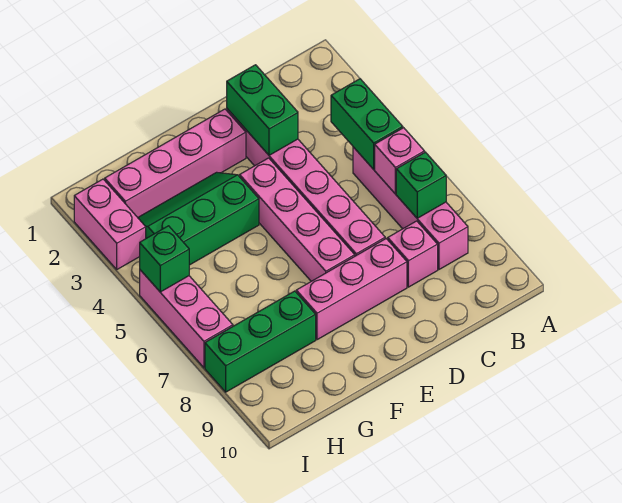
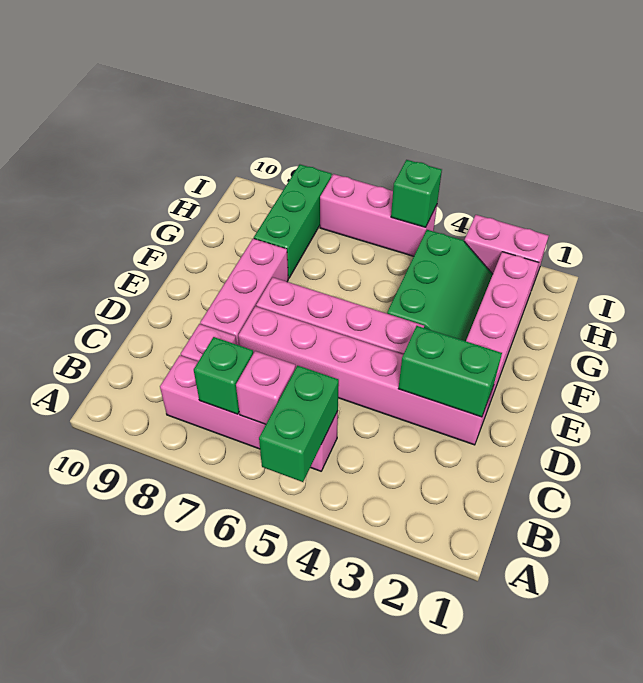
green 1x2 brick [331,79,403,169] -> green 1x2 brick turned to [259,366,339,482]

